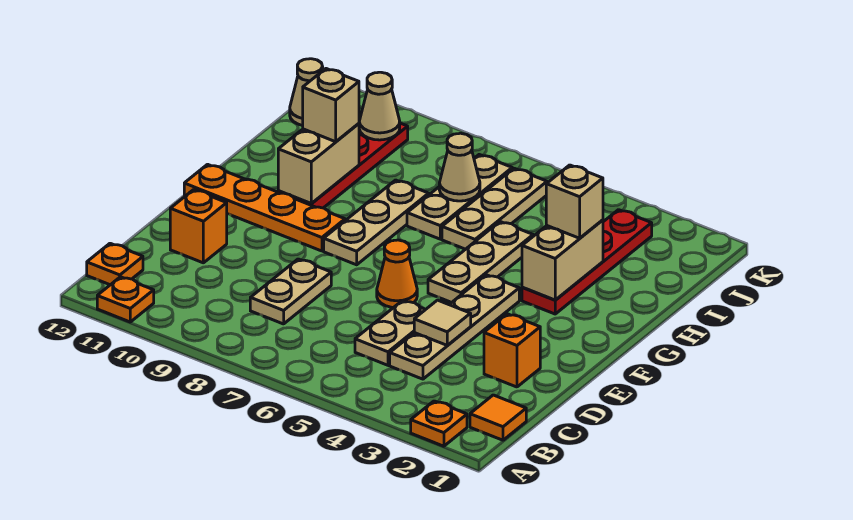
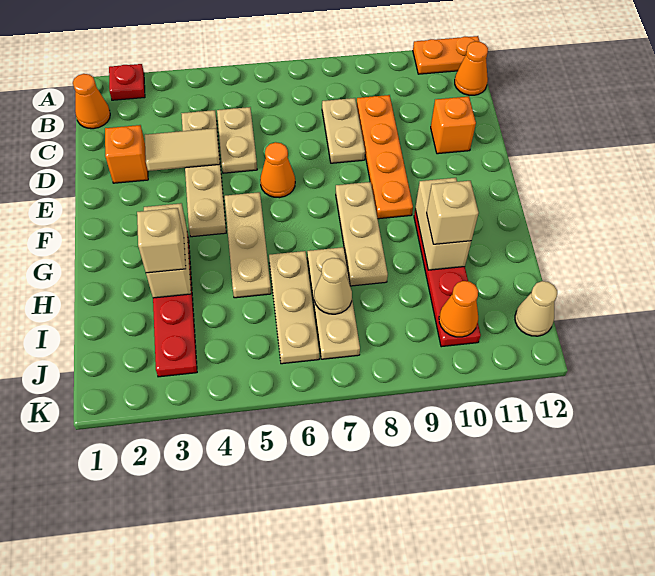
orange 1x1 plate [411,401,467,446] -> red 1x1 plate [109,64,145,100]
orange 1x1 plate [97,277,154,322] -> orange 1x2 plate [413,36,480,74]
orange 1x1 tile [470,395,526,440] -> orange 1x1 cone [73,74,110,129]
orange 1x1 plate [87,243,143,285] -> orange 1x1 cone [455,41,488,95]
tan 1x1 tile [414,300,471,345] -> tan 1x2 tile [145,128,220,171]
orange 1x4 plate [184,164,345,251] -> orange 1x4 plate turned to [357,95,413,219]
tan 1x1 cone [359,72,400,140] -> orange 1x1 cone [439,281,478,337]

